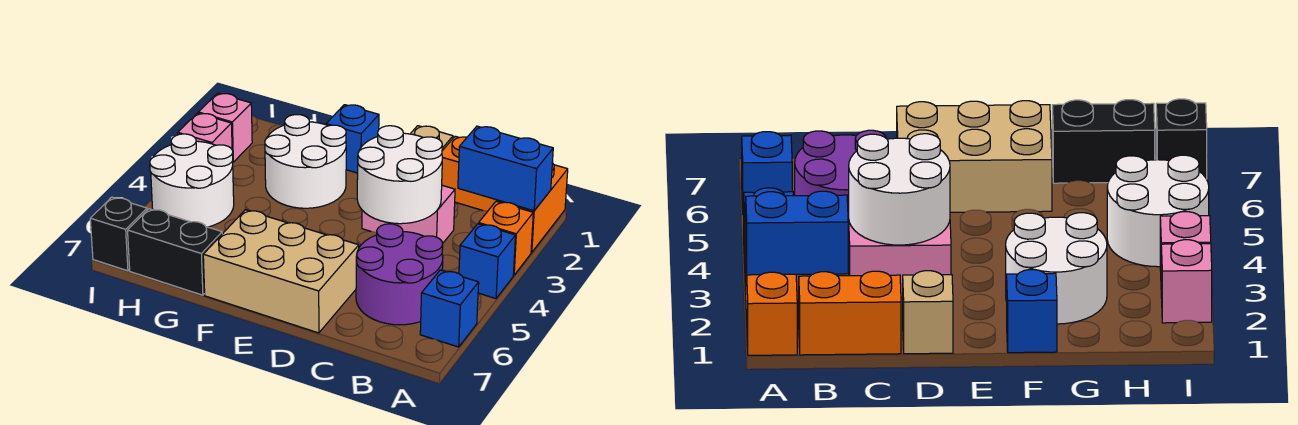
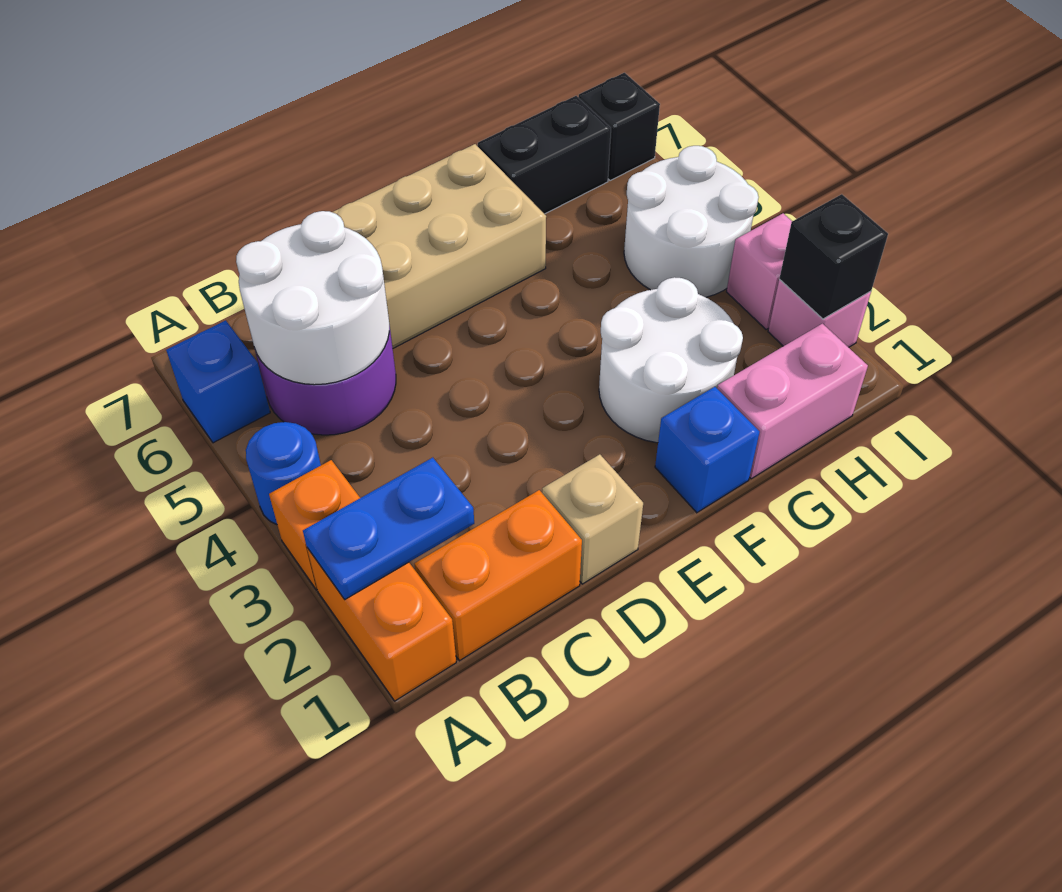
blue 1x2 brick [458,126,553,211] -> blue 1x2 plate [303,458,474,599]
blue 1x1 brick [459,224,516,299] -> blue 1x1 round brick [246,422,321,525]
pink 1x2 brick [362,185,455,243] -> pink 1x2 brick moved to [717,324,868,479]
white 2x2 round brick [357,126,443,224] -> white 2x2 round brick moved to [236,211,389,385]
none -> black 1x1 brick [779,194,888,319]

